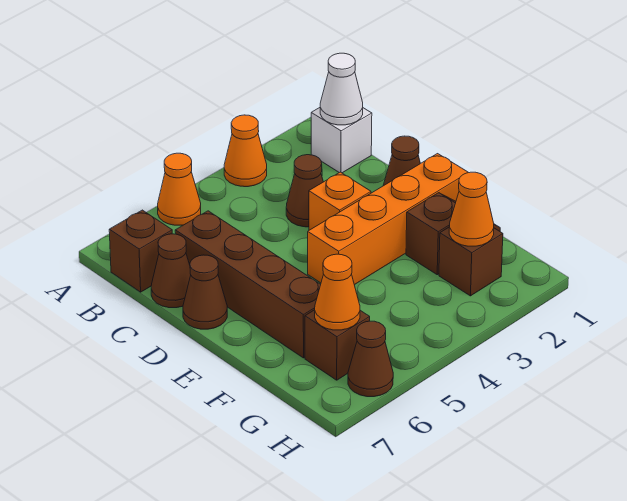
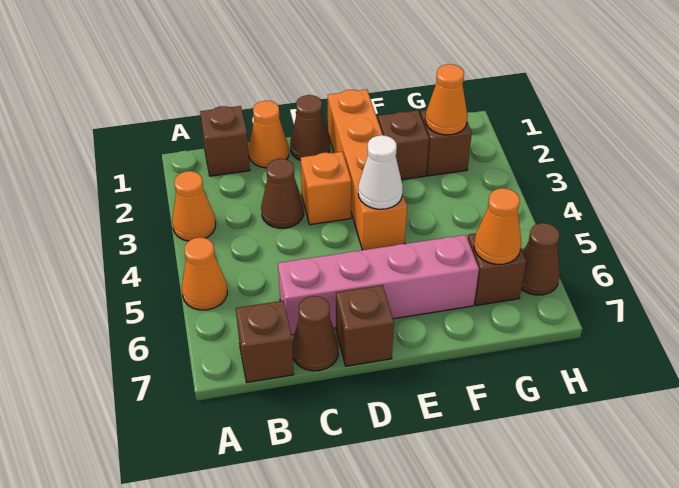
white 1x1 brick [311,108,372,173] -> brown 1x1 brick [200,106,250,176]
white 1x1 cone [320,53,363,125] -> white 1x1 cone moved to [358,135,403,209]
none -> orange 1x1 cone [249,101,289,168]
brown 1x4 brick [175,211,321,358] -> pink 1x4 brick [278,235,479,335]
brown 1x1 cone [183,255,227,329] -> brown 1x1 brick [336,285,394,366]

